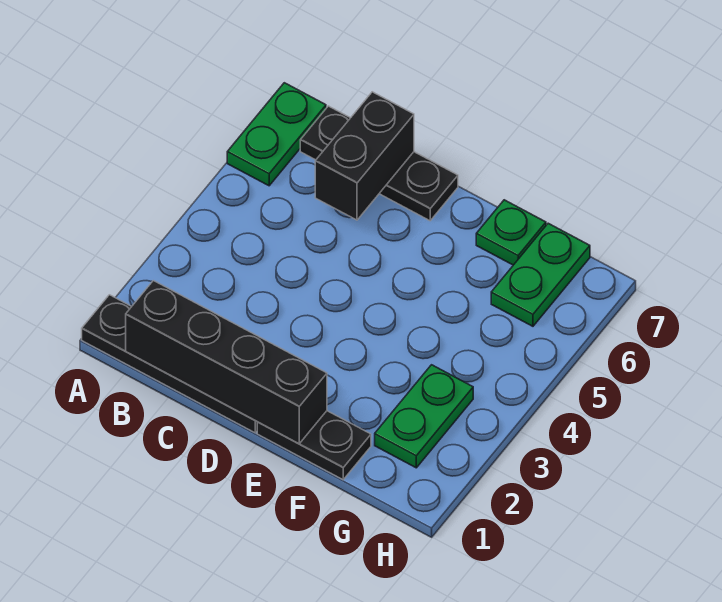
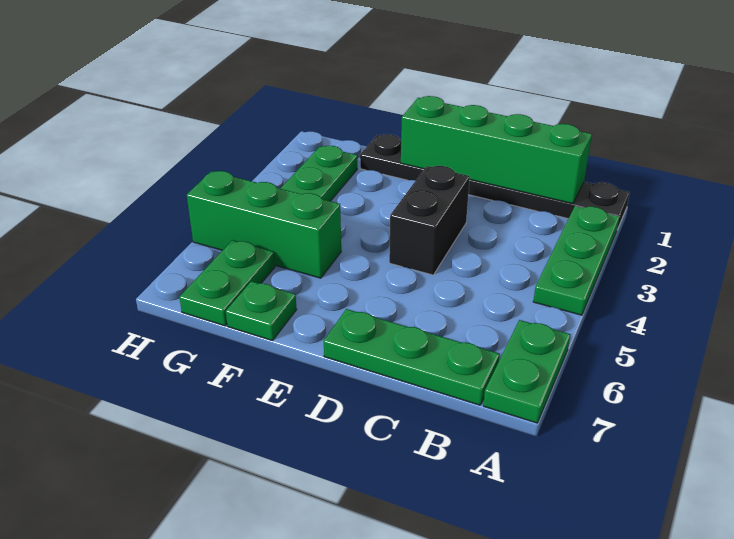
none -> green 1x3 plate [533,206,619,315]
black 1x4 brick [126,281,327,444] -> green 1x4 brick [401,96,592,204]
black 1x3 plate [300,106,458,221] -> green 1x3 plate [324,309,500,405]
black 1x2 brick [315,92,414,220] -> black 1x2 brick moved to [389,166,470,275]
none -> green 1x3 brick [187,171,341,278]

